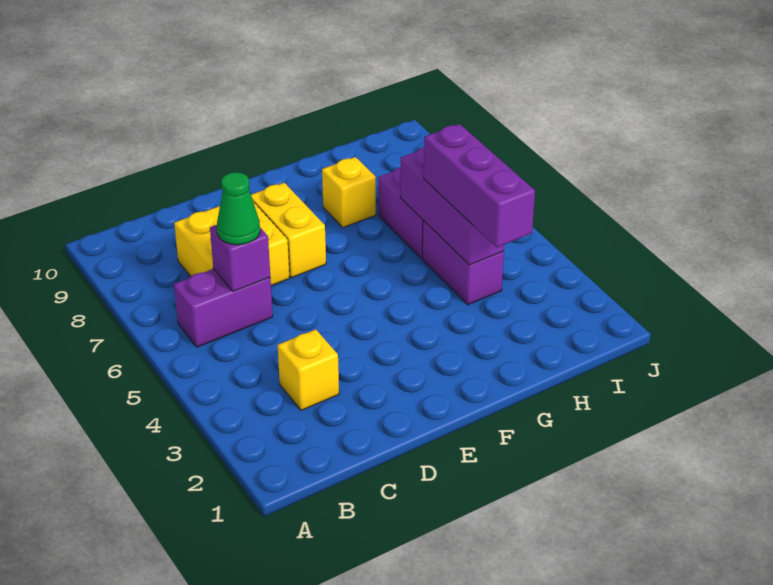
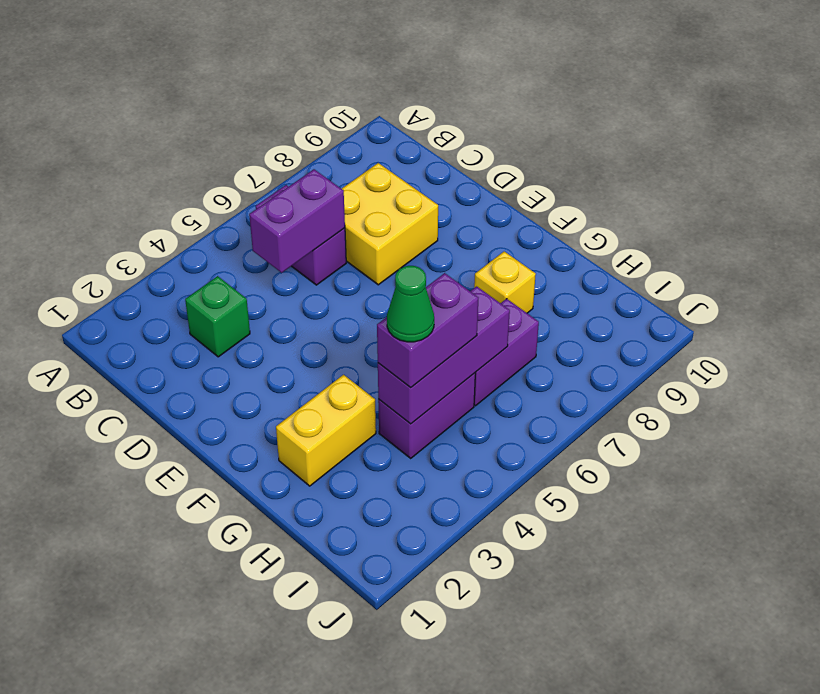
yellow 1x1 brick [278,329,339,410] -> green 1x1 brick [185,276,250,357]
purple 1x1 brick [210,225,270,291] -> purple 1x2 brick [249,169,345,273]
green 1x1 cone [217,172,260,245] -> green 1x1 cone moved to [387,266,434,342]
yellow 1x2 brick [251,183,326,278] -> yellow 1x2 brick moved to [276,375,376,486]
purple 1x3 brick [424,124,535,247] -> purple 1x2 brick [377,273,478,388]

